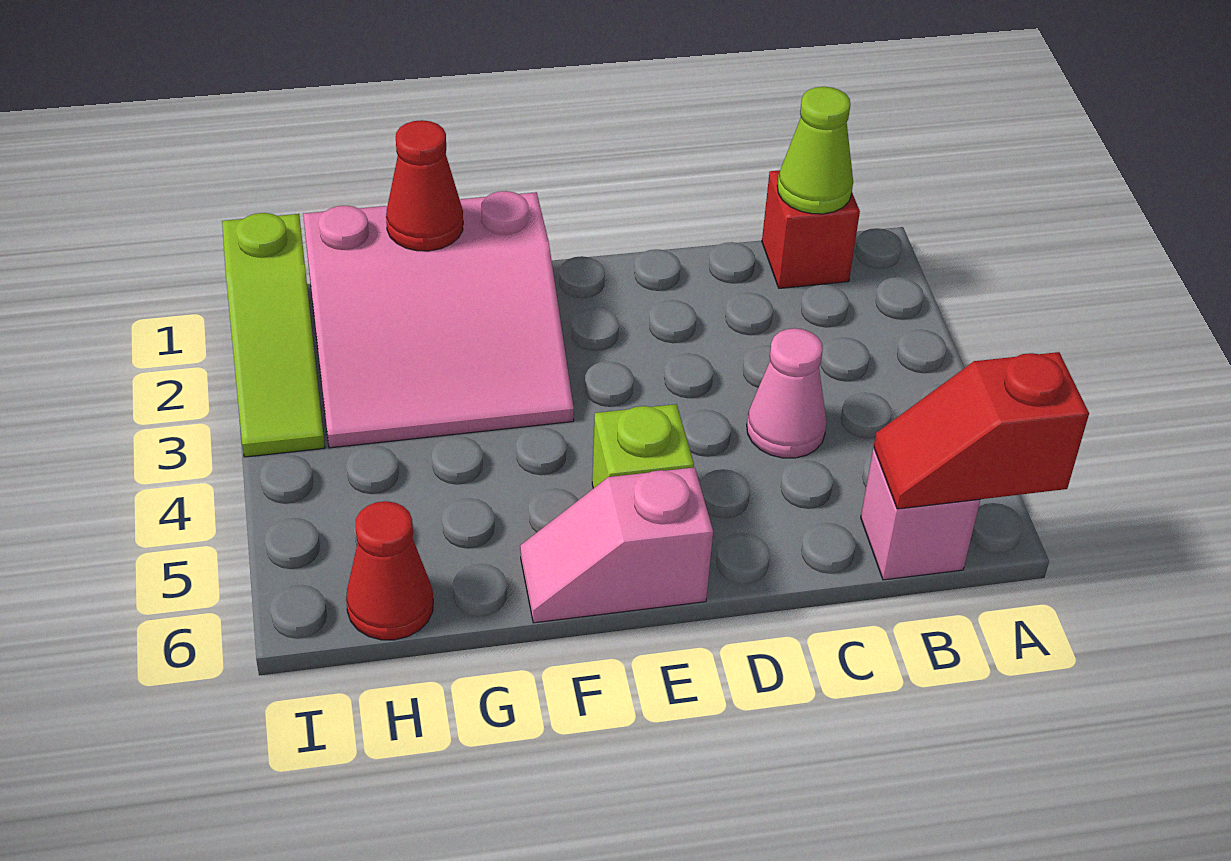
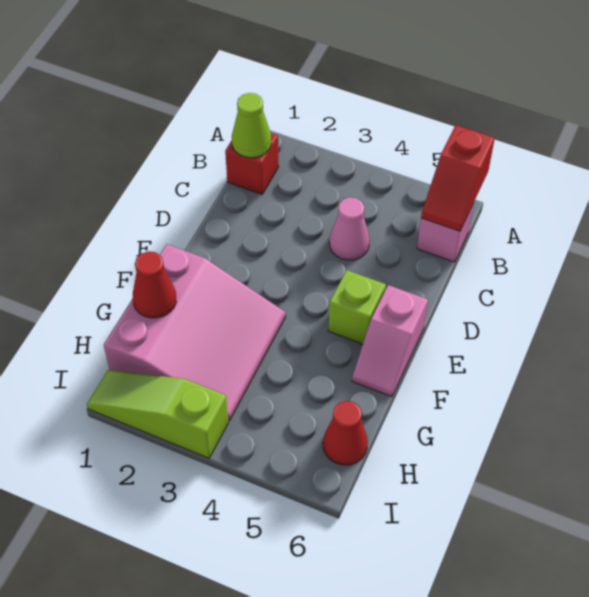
lime 1x3 slope [222,213,325,457] -> lime 1x3 slope turned to [87,370,229,458]

